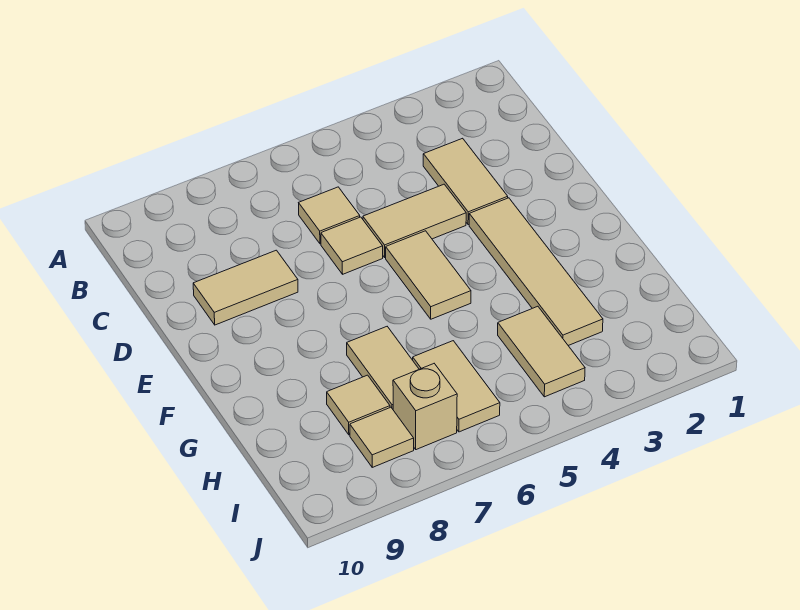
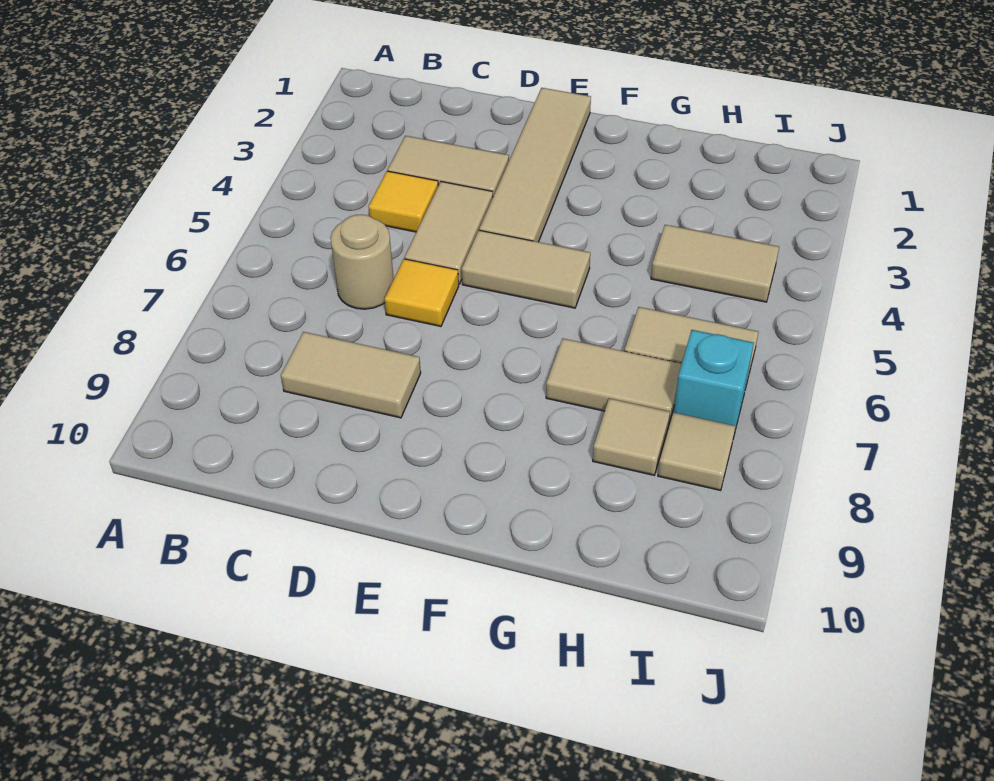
none -> yellow 1x1 tile [368,171,438,232]
tan 1x1 tile [299,187,360,244] -> tan 1x1 round brick [330,215,394,309]
tan 1x1 tile [321,217,383,274] -> yellow 1x1 tile [385,259,459,326]
tan 1x2 tile [193,250,298,325] -> tan 1x2 tile turned to [281,332,421,418]
tan 1x4 tile [469,198,603,346] -> tan 1x4 tile turned to [479,88,591,242]
tan 1x1 brick [393,364,457,450] -> cyan 1x1 brick [674,330,754,434]

